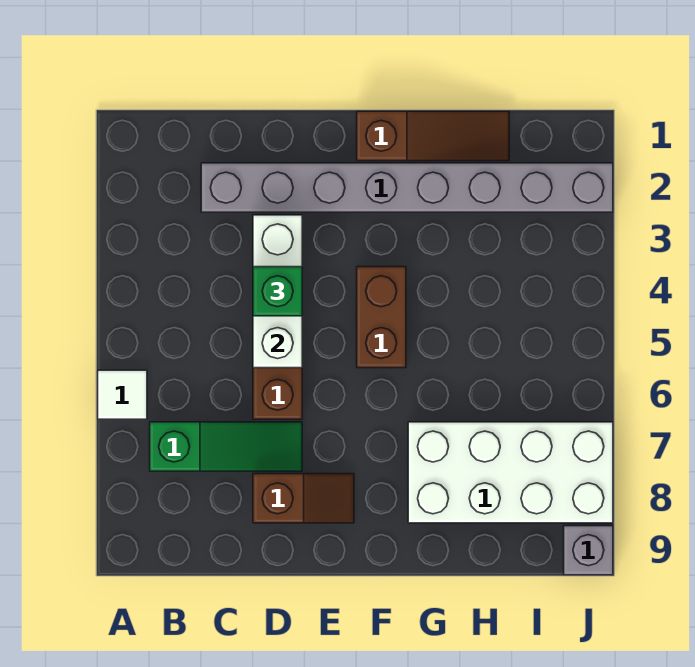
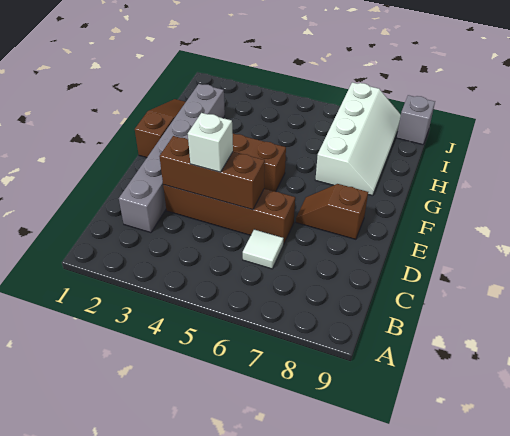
white 1x1 tile [98,370,147,419] -> white 1x1 tile moved to [243,229,283,269]
green 1x3 slope [150,422,302,471] -> none
grey 1x8 brick [201,163,613,212] -> grey 1x6 brick [119,84,225,233]
white 1x3 brick [253,215,302,368] -> brown 1x3 brick [159,136,265,210]
green 1x1 brick [253,267,302,316] -> white 1x1 brick [188,113,233,172]
brown 1x2 slope [253,474,354,523] -> brown 1x2 slope turned to [296,184,368,239]
white 2x4 brick [408,422,613,523] -> white 2x4 slope [315,82,401,196]

